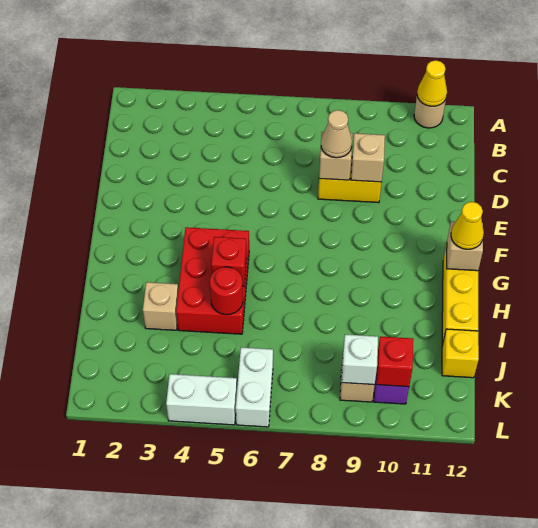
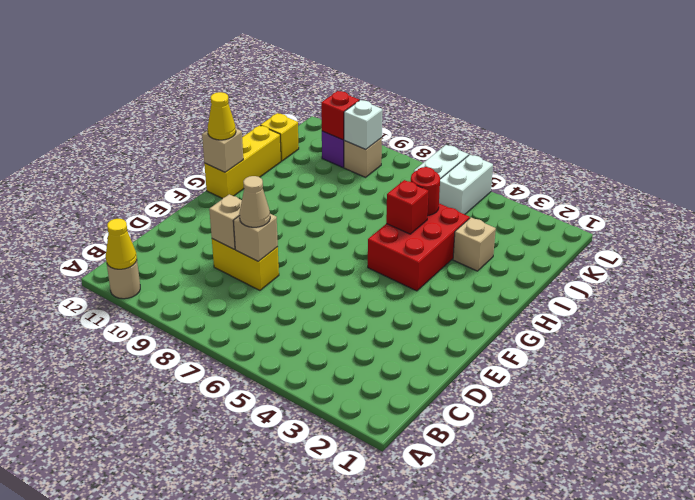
white 1x2 brick [166,374,237,425] -> white 1x2 brick turned to [439,155,493,214]

